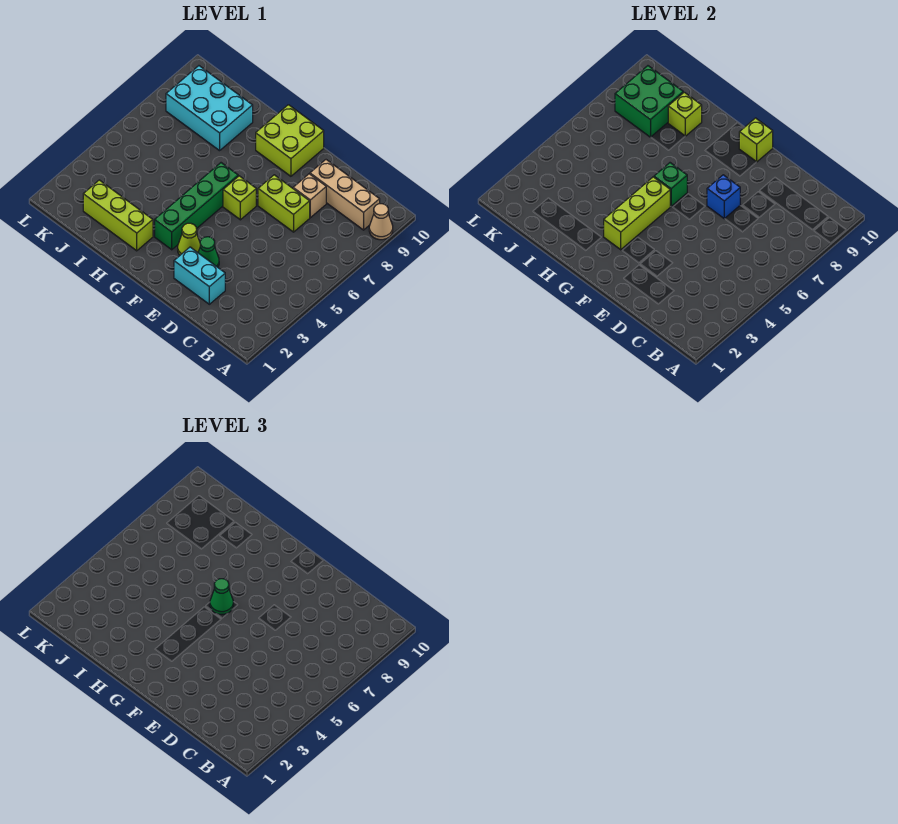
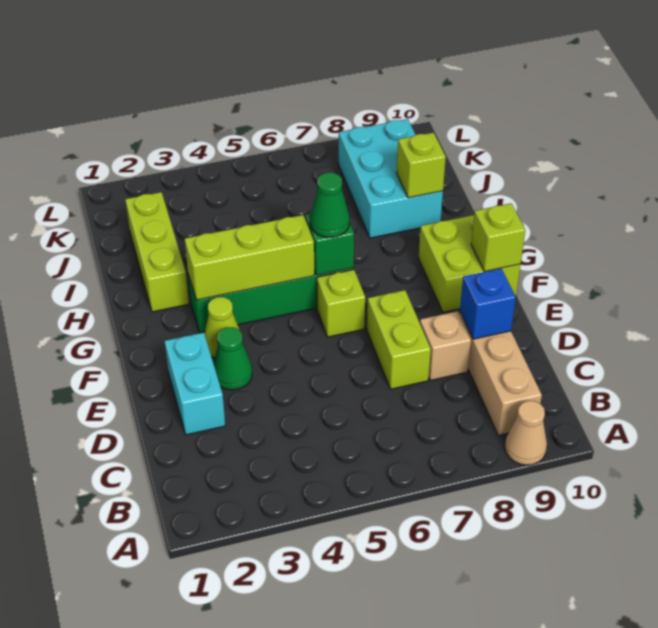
blue 1x1 brick [707,175,740,219] -> blue 1x1 brick moved to [460,268,516,339]
green 2x2 brick [615,66,683,137] -> none

